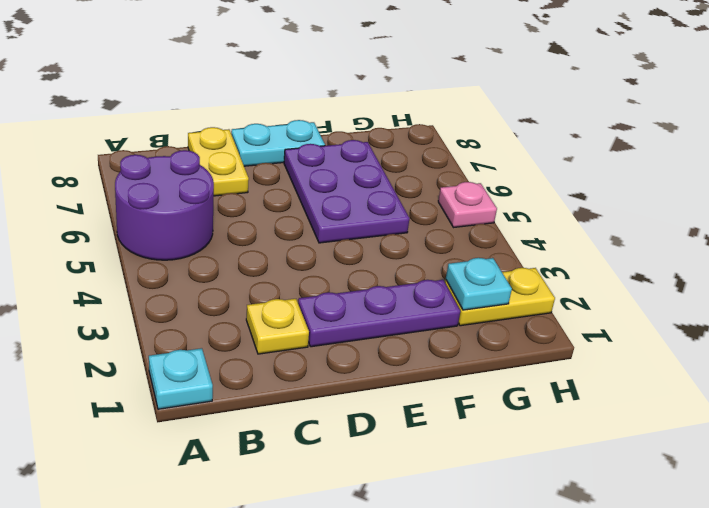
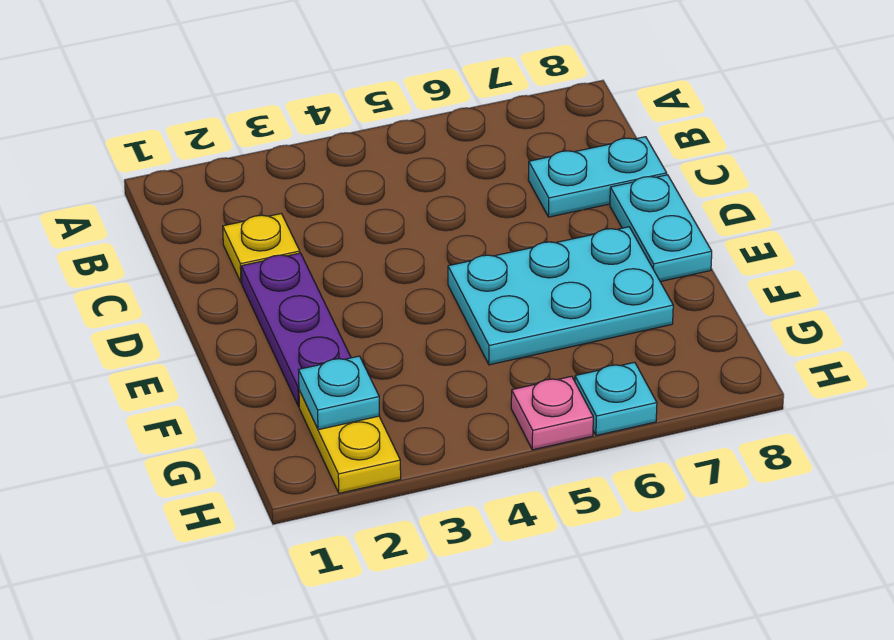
cyan 1x1 plate [149,348,213,409] -> cyan 1x1 plate moved to [575,362,657,435]
purple 2x2 round brick [115,150,214,260] -> none
yellow 1x2 plate [188,127,249,196] -> cyan 1x2 plate [528,137,667,217]
purple 2x3 plate [284,140,409,243] -> cyan 2x3 plate [448,227,673,365]

